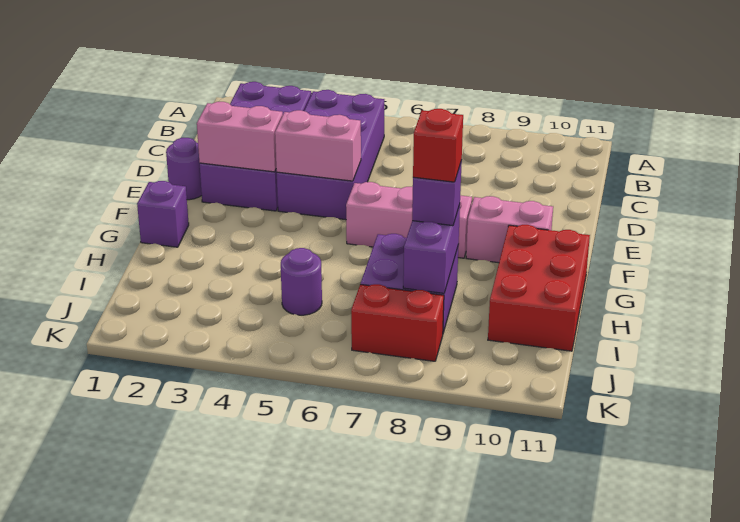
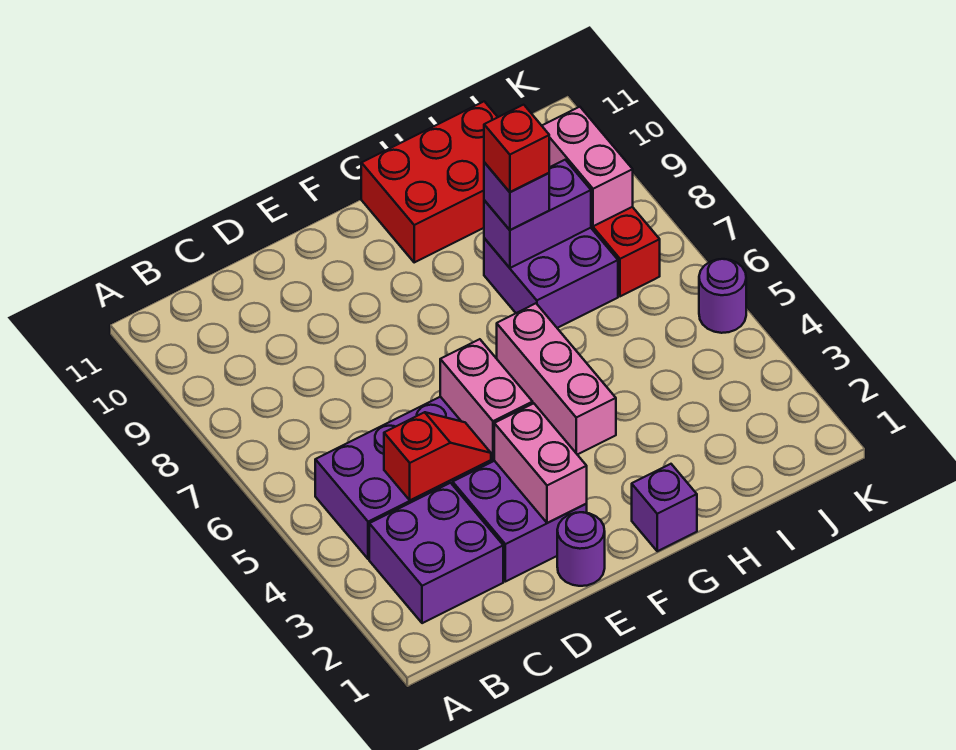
none -> red 1x2 slope [384,412,491,500]
pink 1x3 brick [346,182,472,258] -> pink 1x3 brick moved to [497,303,616,455]
pink 1x2 brick [466,196,553,263] -> pink 1x2 brick moved to [542,107,633,226]
purple 1x1 round brick [281,248,322,315] -> purple 1x1 round brick moved to [699,259,746,333]

